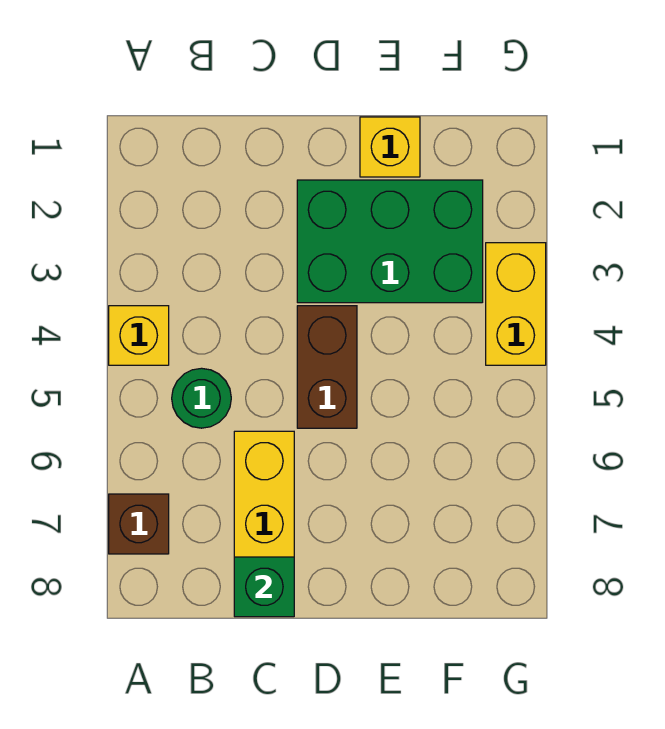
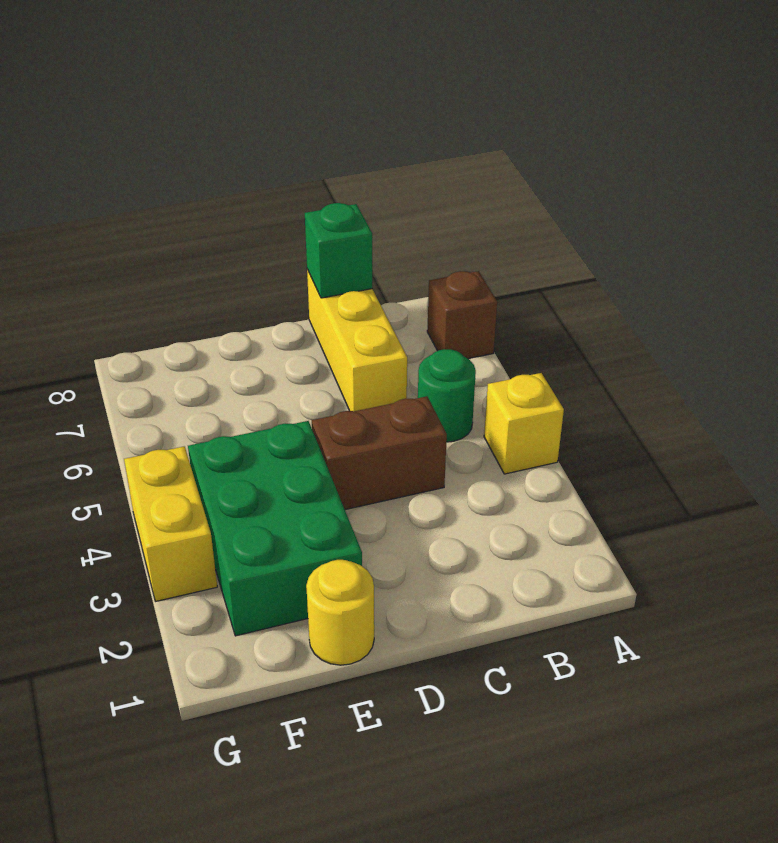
green 2x3 brick [297,180,483,303] -> green 2x3 brick turned to [188,421,362,636]
brown 1x2 brick [297,306,357,428] -> brown 1x2 brick turned to [312,396,447,510]
yellow 1x1 brick [360,117,420,177] -> yellow 1x1 round brick [306,560,374,665]

